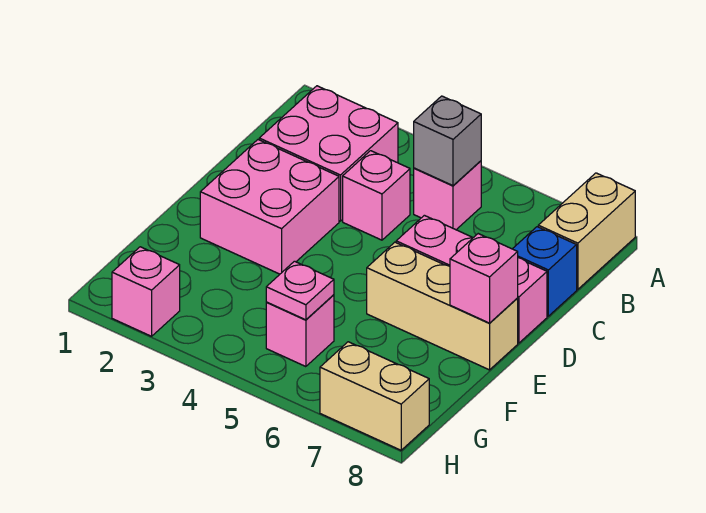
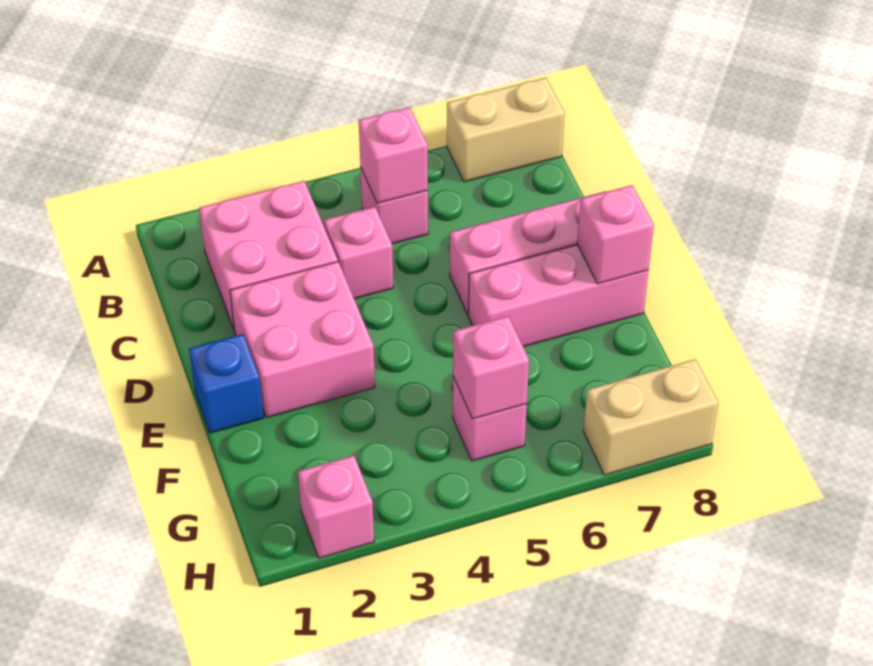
tan 1x2 brick [538,173,635,289] -> tan 1x2 brick turned to [447,78,565,182]
grey 1x1 brick [414,96,481,186] -> pink 1x1 brick [359,107,428,203]
blue 1x1 brick [513,227,577,316] -> blue 1x1 brick moved to [189,334,264,433]
tan 1x3 brick [367,242,518,370] -> pink 1x3 brick [468,245,649,347]
pink 1x1 plate [266,261,334,320] -> pink 1x1 brick [453,316,529,419]

